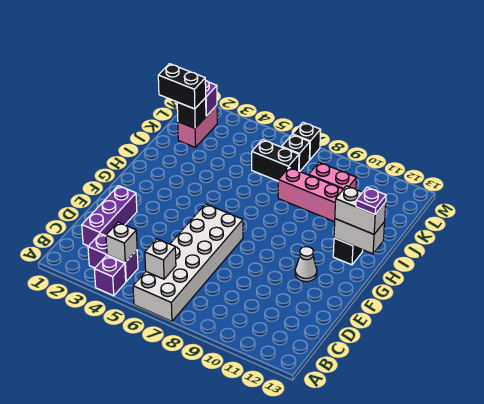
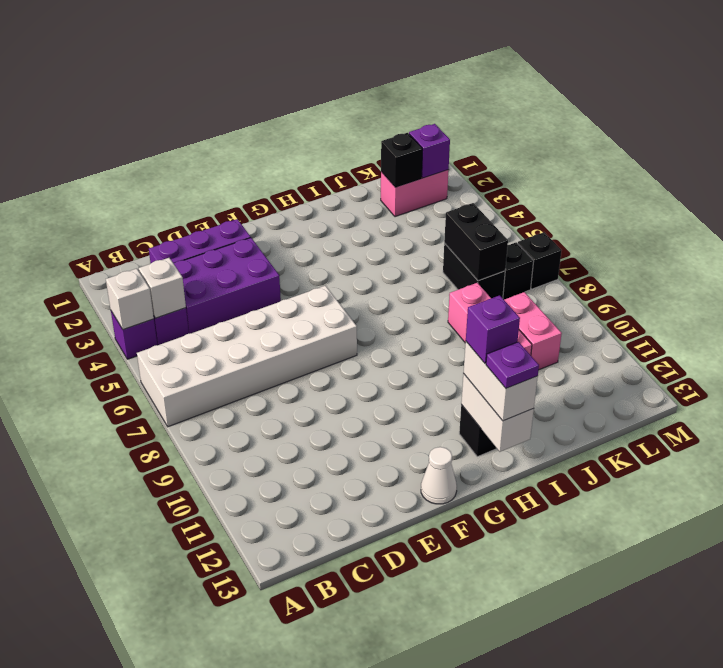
white 1x1 brick [145,239,176,279] -> white 1x1 brick moved to [106,269,154,330]
none -> purple 2x3 brick [174,238,281,334]
white 1x1 cone [295,247,317,282] -> white 1x1 cone moved to [421,447,457,504]
none -> purple 1x1 brick [466,295,520,363]
black 1x2 brick [158,64,206,109] -> black 1x2 brick moved to [444,203,508,281]

